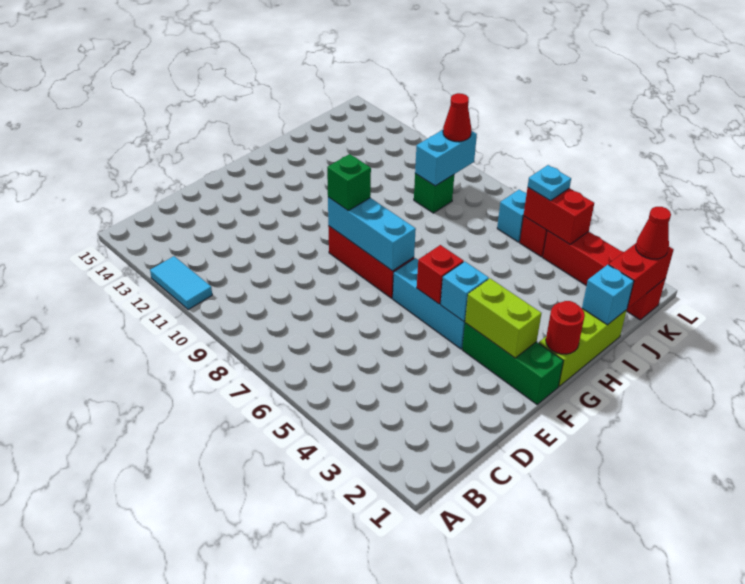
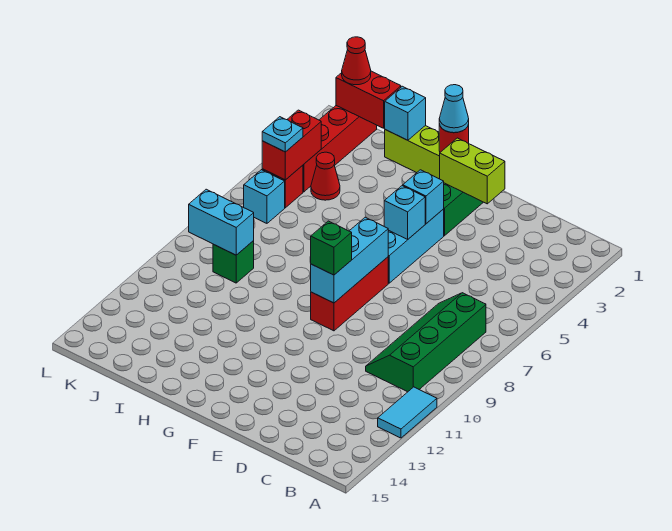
none -> green 2x4 slope [366,293,486,392]
lime 1x2 brick [465,279,542,358] -> lime 1x2 brick turned to [440,138,505,204]
red 1x1 brick [417,245,464,304] -> cyan 1x1 brick [384,186,425,240]
none -> cyan 1x1 cone [439,85,469,133]
red 1x1 cone [443,93,471,141] -> red 1x1 cone moved to [311,152,340,200]

